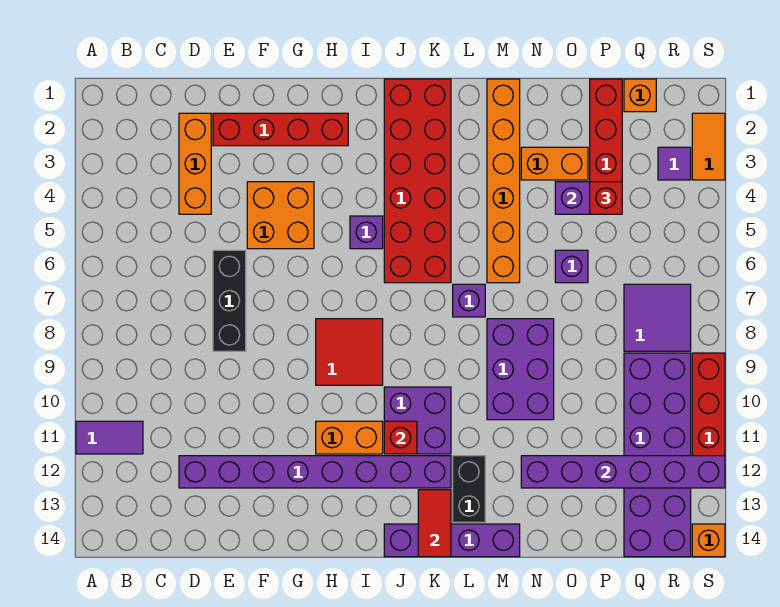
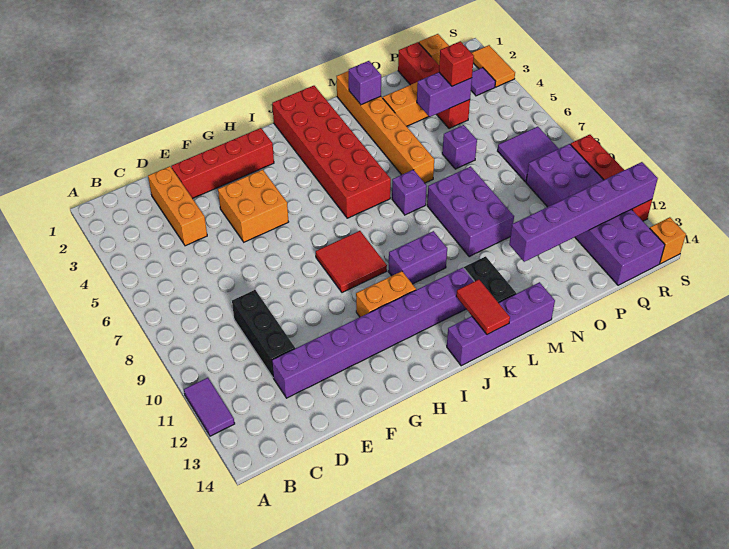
purple 1x2 tile [76,421,143,454] -> purple 1x2 tile turned to [184,378,235,436]
black 1x3 brick [213,250,246,351] -> black 1x3 brick moved to [232,290,295,377]
purple 1x1 brick [350,216,383,249] -> purple 1x1 brick moved to [349,61,381,105]
purple 2x2 brick [384,387,451,454] -> purple 1x2 brick [388,231,447,284]
red 1x1 brick [384,421,417,454] -> none

